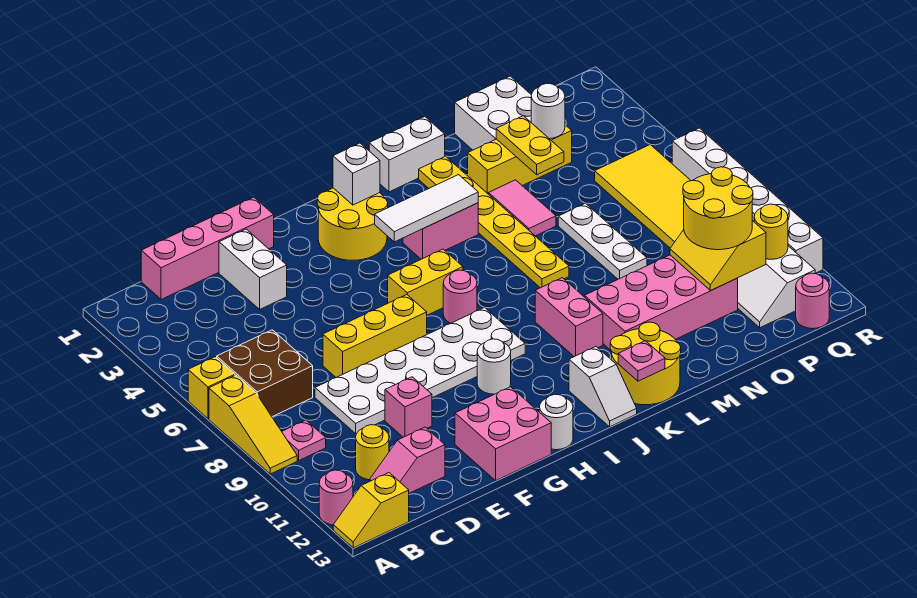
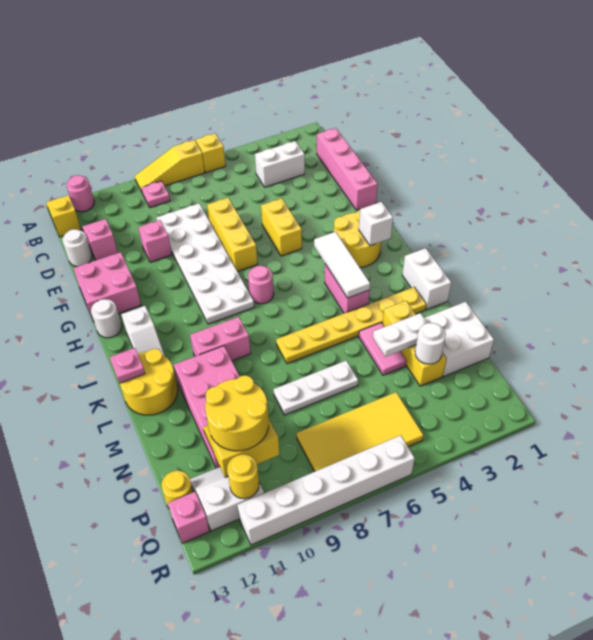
brown 2x2 brick [217,330,313,417] -> none
yellow 1x1 round brick [356,425,389,480] -> yellow 1x1 round brick moved to [161,471,193,508]
white 1x2 brick [219,229,287,309] -> white 1x2 brick moved to [255,141,305,187]
yellow 1x2 brick [388,249,463,315] -> yellow 1x2 brick moved to [261,198,302,256]
white 1x1 round brick [477,339,511,394] -> white 1x1 round brick moved to [62,229,92,267]
white 1x2 slope [569,347,637,427] -> white 1x2 slope turned to [121,306,165,356]
pink 1x2 tile [488,180,556,236] -> pink 1x2 tile turned to [359,323,406,375]
yellow 1x2 plate [496,116,564,175] -> white 1x2 plate [373,313,427,357]
pink 1x1 round brick [796,273,829,329] -> pink 1x1 brick [168,492,210,543]

